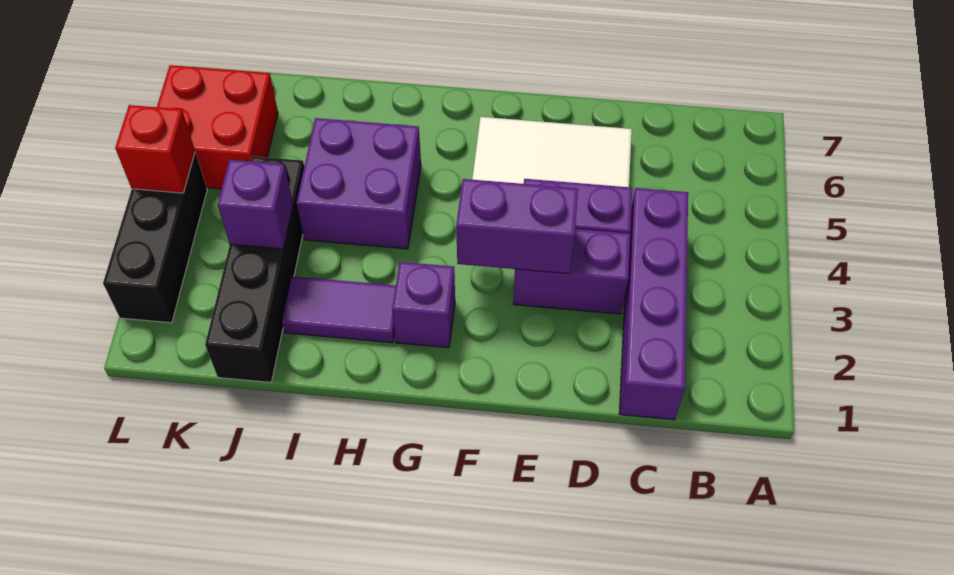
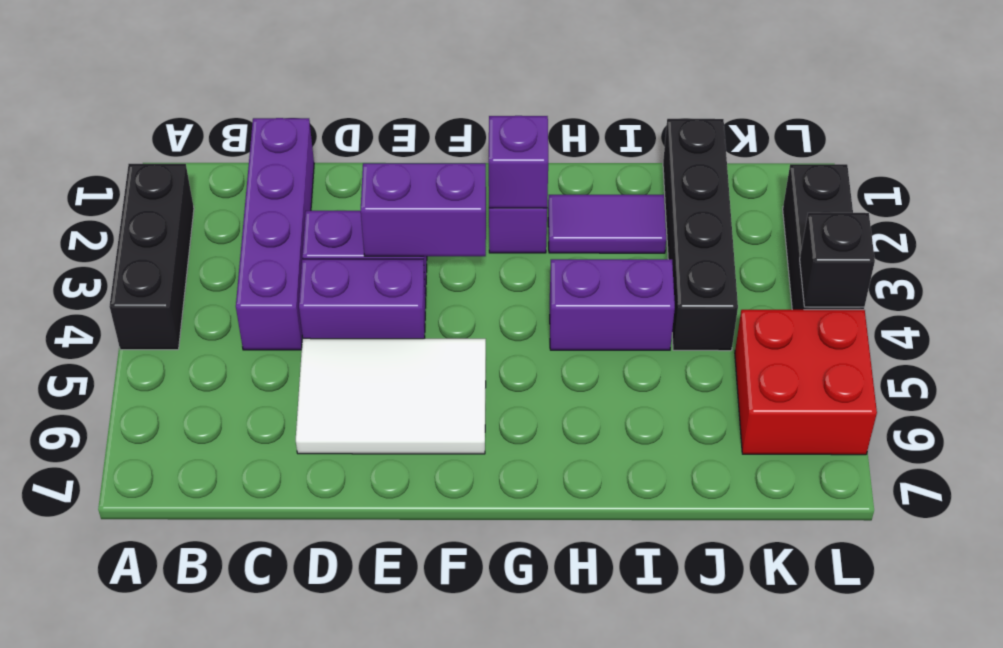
none -> black 1x3 brick [110,164,194,350]
purple 2x2 brick [297,118,421,249] -> purple 1x2 brick [550,259,675,350]
purple 1x1 brick [218,160,293,249] -> purple 1x1 brick moved to [489,116,548,208]
red 1x1 brick [115,105,195,193] -> black 1x1 brick [800,213,875,307]

